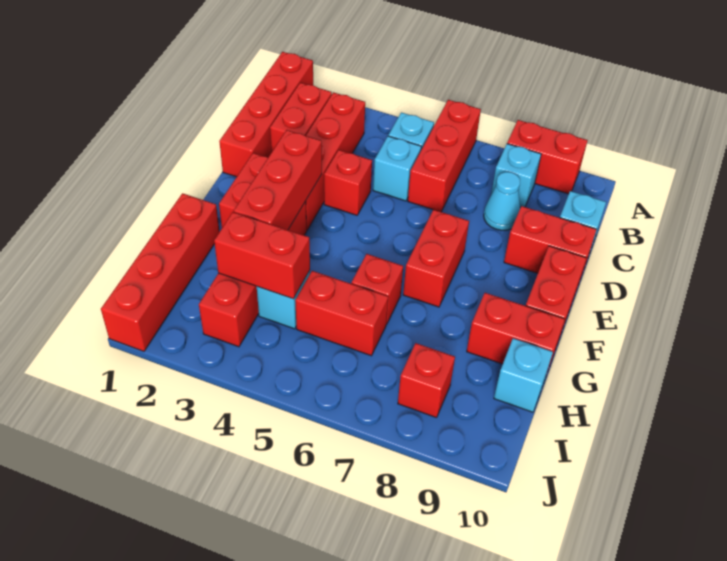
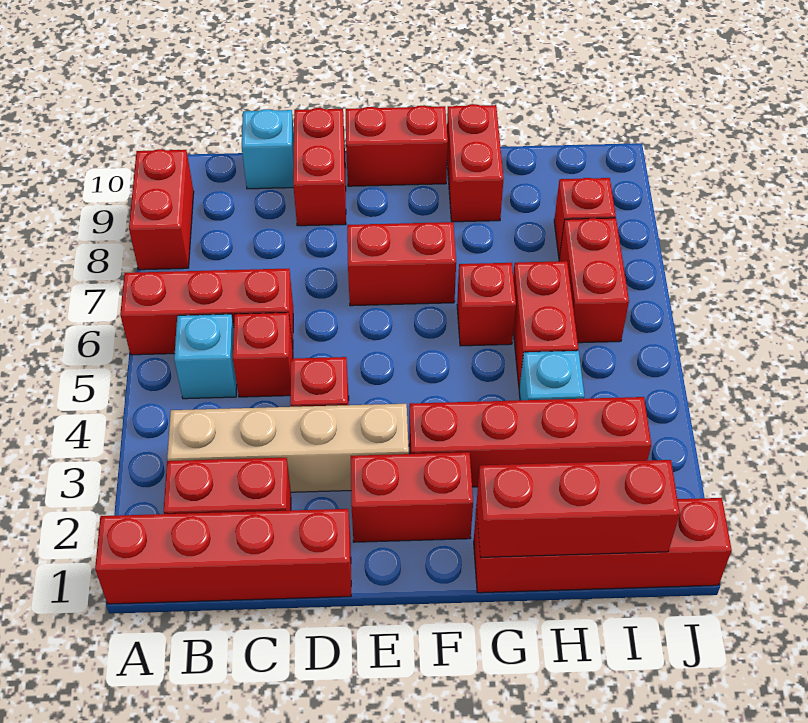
red 1x4 brick [306,92,365,230] -> tan 1x4 brick [167,404,409,492]
cyan 1x1 brick [491,144,541,207] -> none
cyan 1x1 brick [373,136,421,201] -> red 1x1 brick [233,313,293,397]
cyan 1x1 cone [484,172,520,230] -> none
red 1x3 brick [234,130,322,230] -> red 1x3 brick moved to [476,460,680,557]
red 1x2 brick [214,212,310,299] -> red 1x2 brick moved to [559,218,629,343]
cyan 1x1 brick [494,338,553,412] -> none

